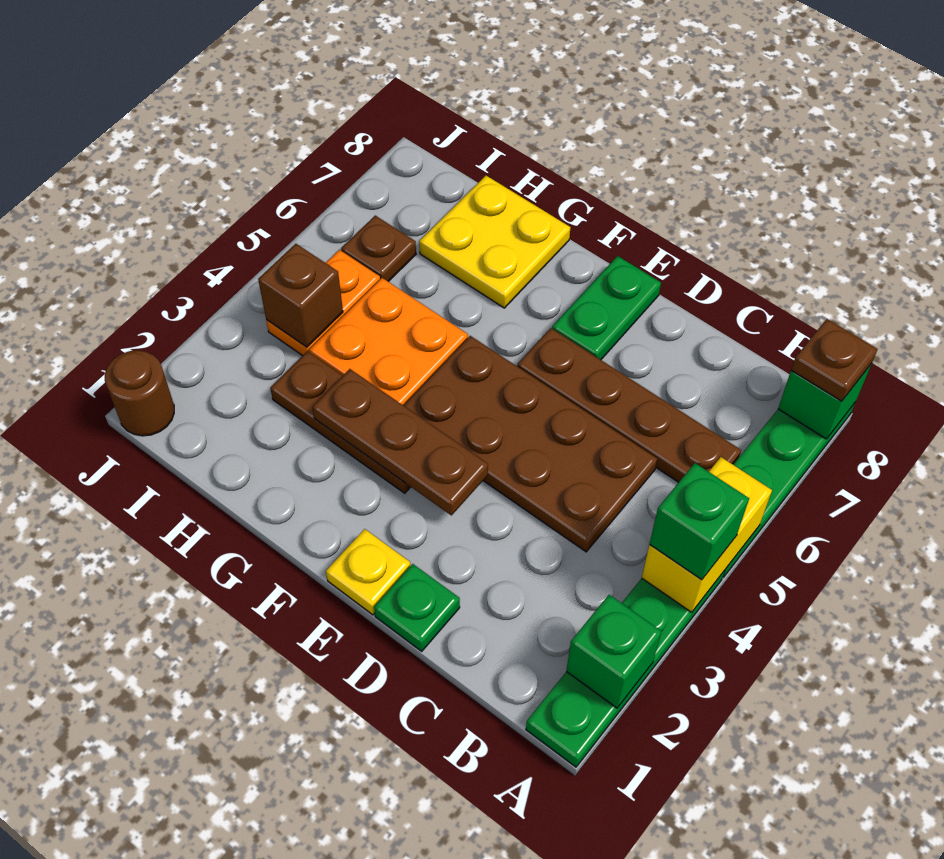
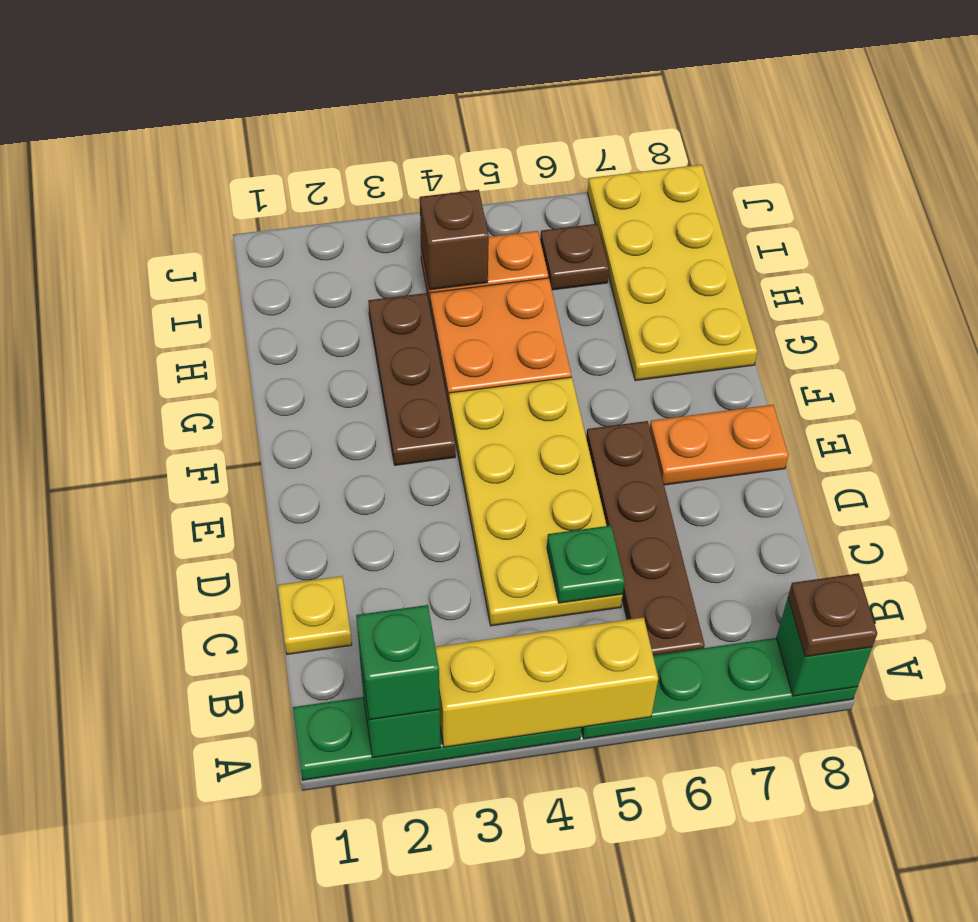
yellow 1x2 brick [642,457,772,613] -> yellow 1x3 brick [435,617,658,747]
green 1x1 brick [650,463,749,580] -> green 1x1 brick moved to [356,605,440,720]
brown 2x4 plate [403,336,657,552] -> yellow 2x4 plate [449,377,623,626]
green 1x1 plate [374,564,460,651] -> green 1x1 plate moved to [547,526,625,603]
yellow 1x1 plate [326,529,411,615] -> yellow 1x1 plate moved to [278,576,352,654]
brown 1x3 plate [312,369,488,515] -> none
green 1x2 plate [552,256,661,360] -> orange 1x2 plate [650,405,788,485]
yellow 2x2 plate [419,176,570,308] -> yellow 2x4 plate [588,165,757,381]
brown 1x1 round brick [105,350,174,436] -> none

